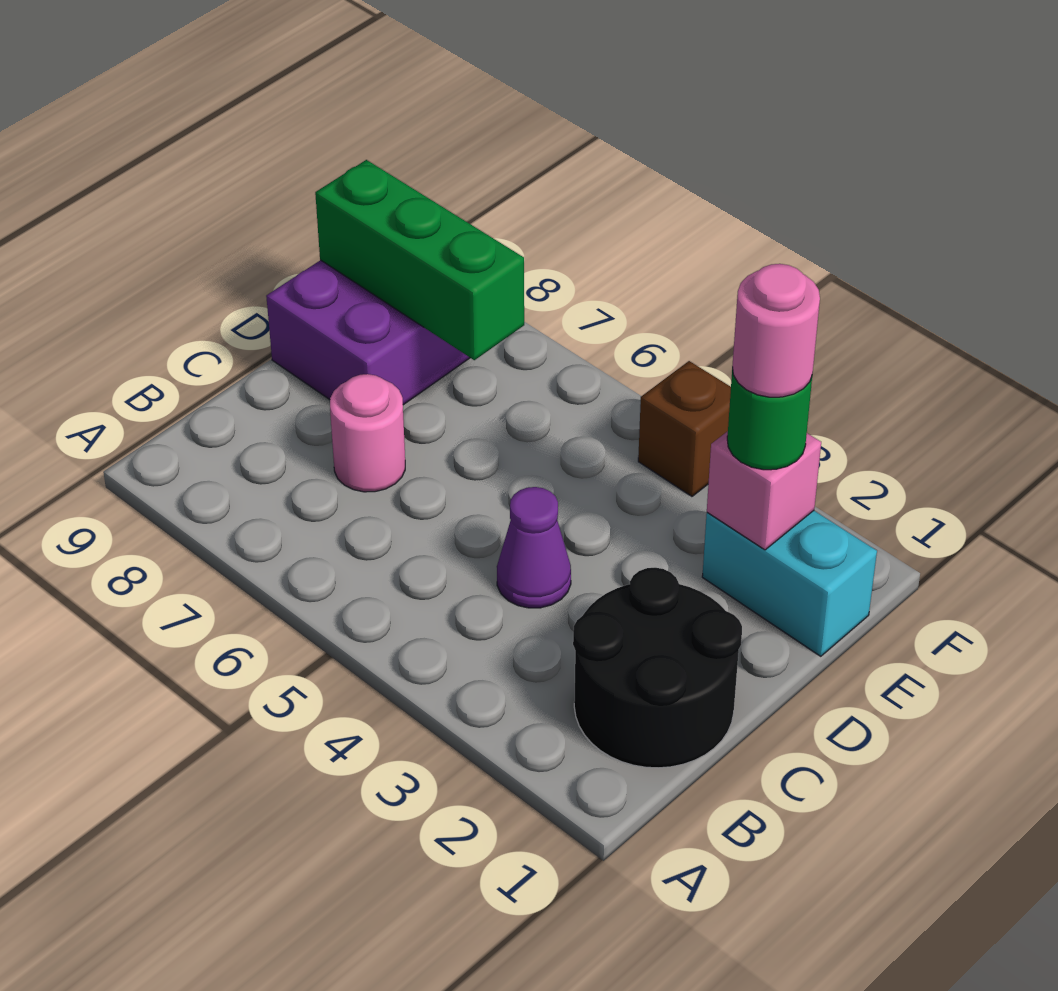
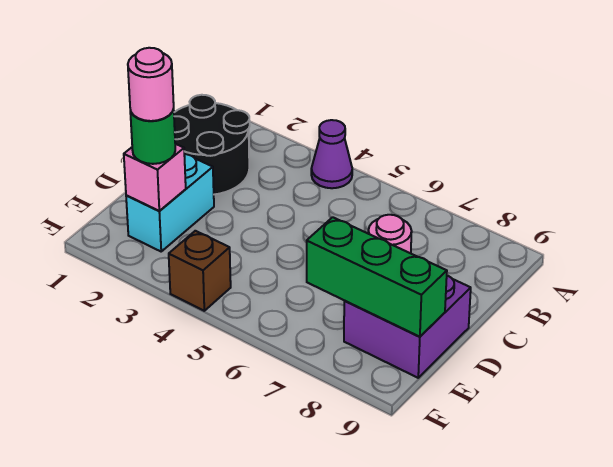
purple 1x1 cone [497,487,571,608] -> purple 1x1 cone moved to [311,120,352,188]
cyan 1x2 brick [702,511,877,656] -> cyan 1x2 brick turned to [126,153,214,251]

